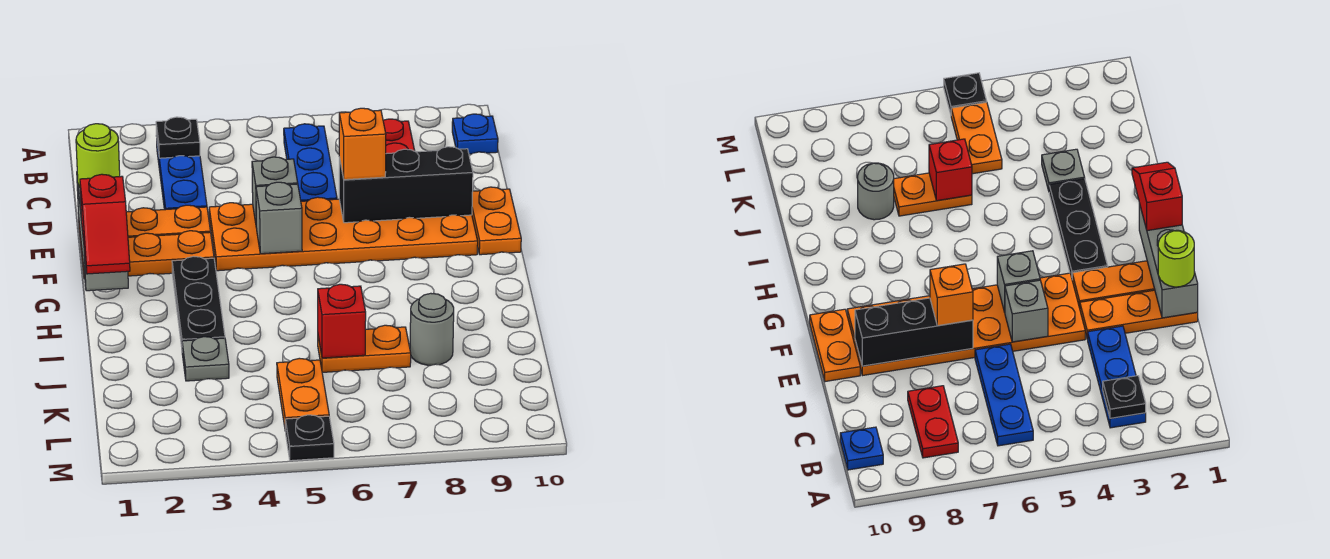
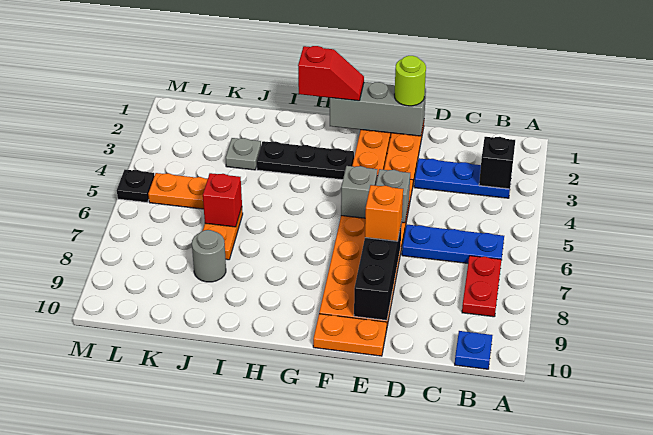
black 1x1 plate [156,117,200,158] -> black 1x1 brick [479,137,515,189]
red 1x2 plate [383,119,415,154] -> red 1x2 plate turned to [462,256,502,317]
red 1x2 slope [80,174,130,274] -> red 1x2 slope turned to [298,46,364,101]

